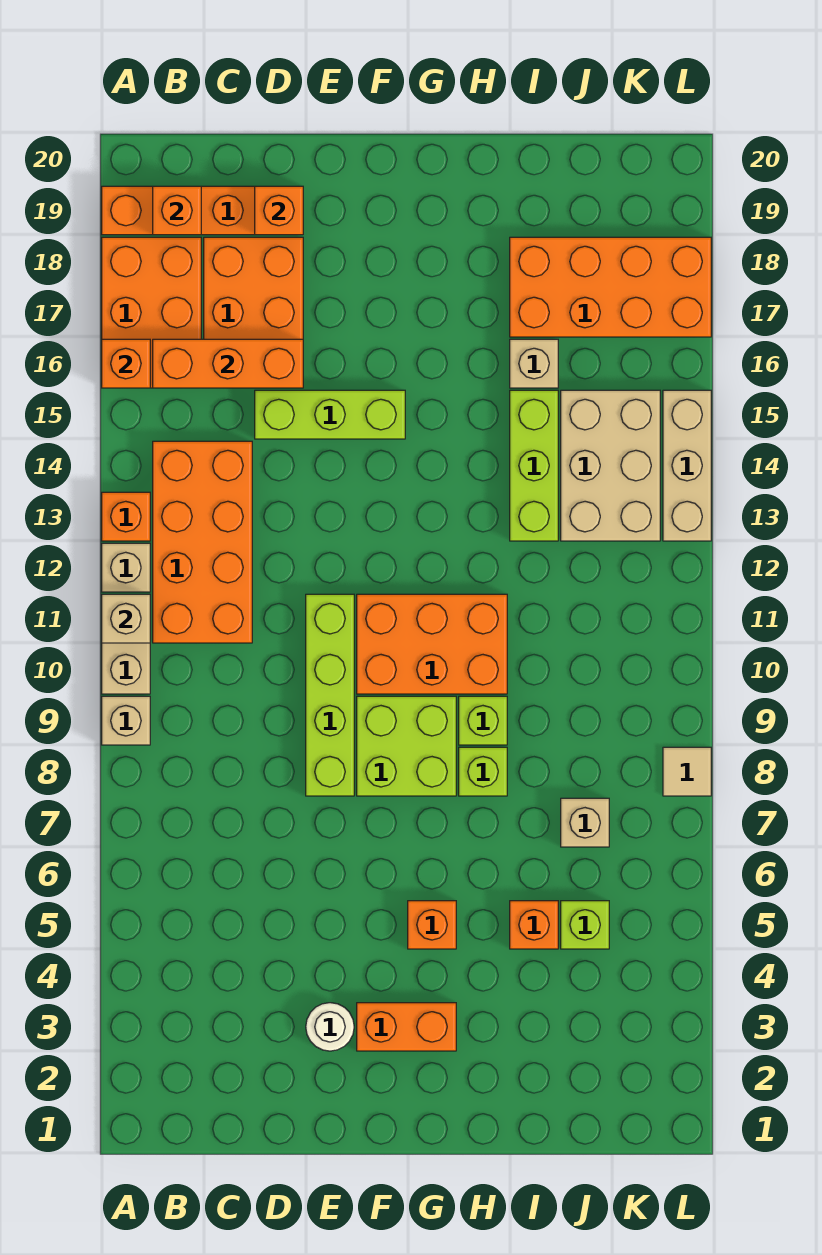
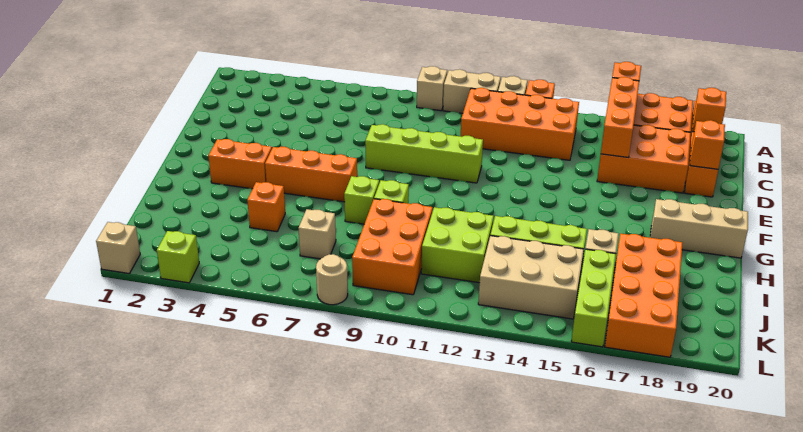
tan 1x1 brick [102,594,150,643] -> tan 1x1 brick moved to [96,222,140,273]
lime 1x3 brick [255,390,405,439] -> lime 1x3 brick moved to [571,249,616,347]
white 1x1 round brick [306,1003,354,1051] -> none
orange 1x2 brick [357,1003,456,1051] -> orange 1x2 brick turned to [208,139,272,189]
lime 2x2 brick [357,696,456,796] -> lime 2x2 brick moved to [421,207,494,283]
orange 2x3 brick [357,594,507,694] -> orange 2x3 brick moved to [352,199,433,295]
orange 1x1 brick [408,901,456,949] -> orange 1x3 brick [265,147,357,202]
lime 1x1 brick [561,901,609,949] -> lime 1x1 brick moved to [157,231,199,283]
tan 1x1 tile [663,747,711,796] -> tan 1x1 round brick [316,254,348,305]
tan 1x3 brick [663,390,711,541] -> tan 1x3 brick moved to [650,199,748,258]

